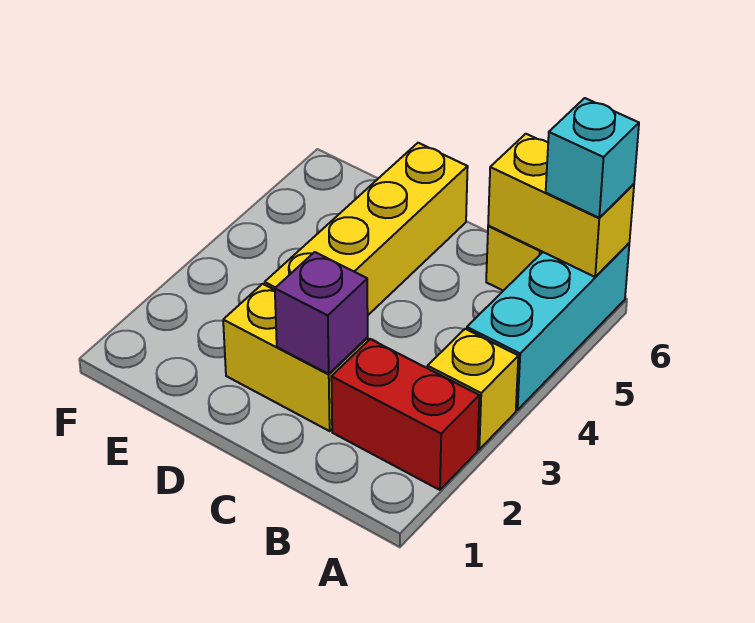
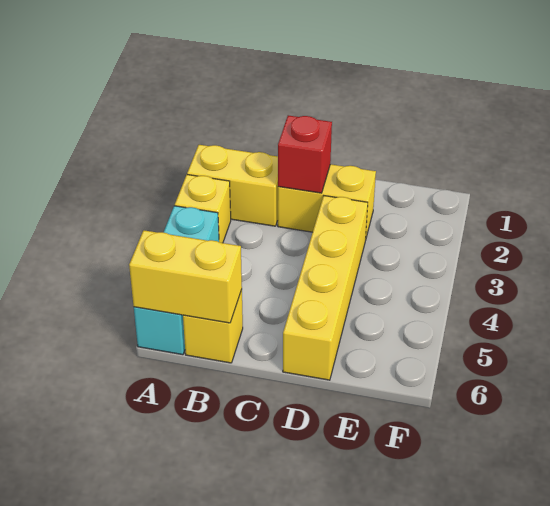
red 1x2 brick [331,339,479,490] -> yellow 1x2 brick [187,145,278,226]
cyan 1x1 brick [546,98,639,218] -> none
purple 1x1 brick [275,252,368,374] -> red 1x1 brick [278,115,332,193]

